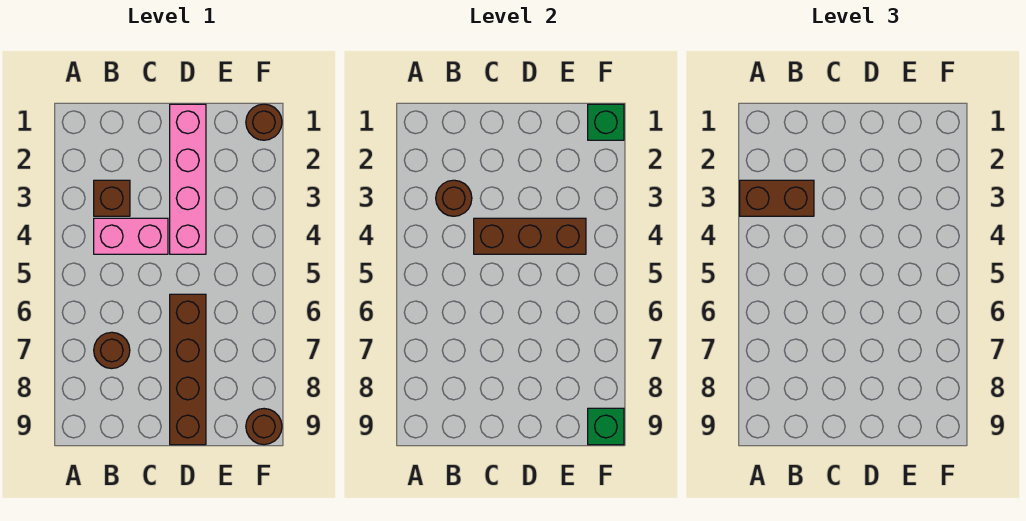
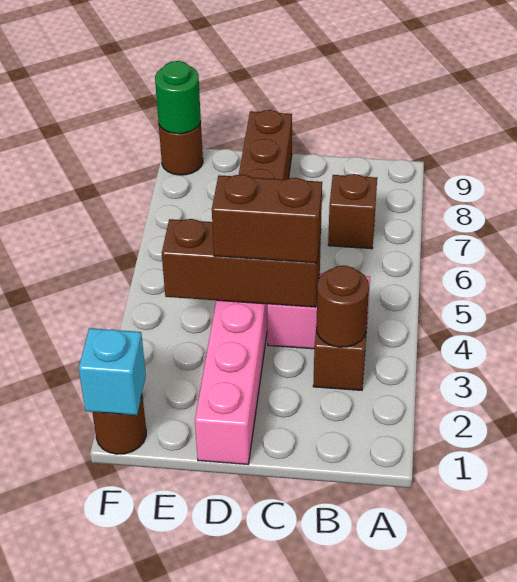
brown 1x2 brick [740,180,814,216] -> brown 1x2 brick moved to [212,174,322,263]
brown 1x1 round brick [94,332,130,369] -> brown 1x1 brick [328,174,377,249]
green 1x1 brick [588,104,624,140] -> cyan 1x1 brick [79,328,146,415]
green 1x1 brick [588,408,624,445] -> green 1x1 round brick [155,61,201,134]

